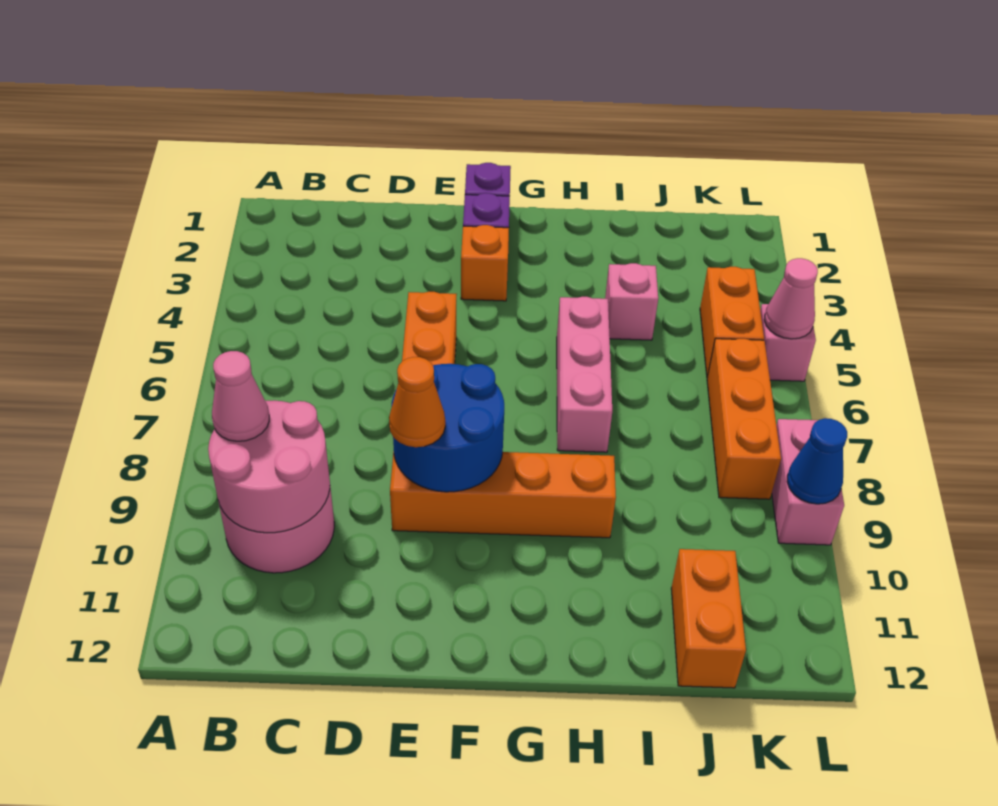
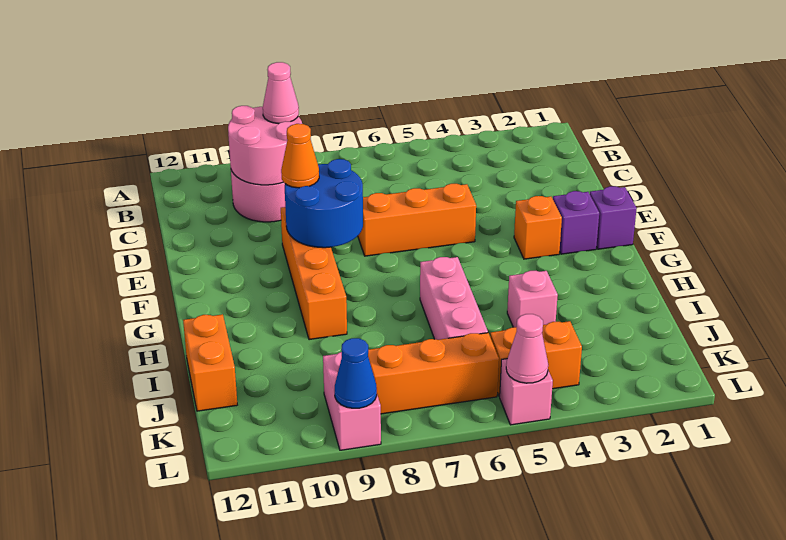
pink 1x3 brick [557,297,612,452] -> pink 1x3 brick turned to [420,257,488,340]
orange 1x2 brick [671,549,746,688] -> orange 1x2 brick turned to [183,314,237,411]
pink 1x2 brick [772,419,844,545] -> pink 1x2 brick turned to [323,352,381,450]

